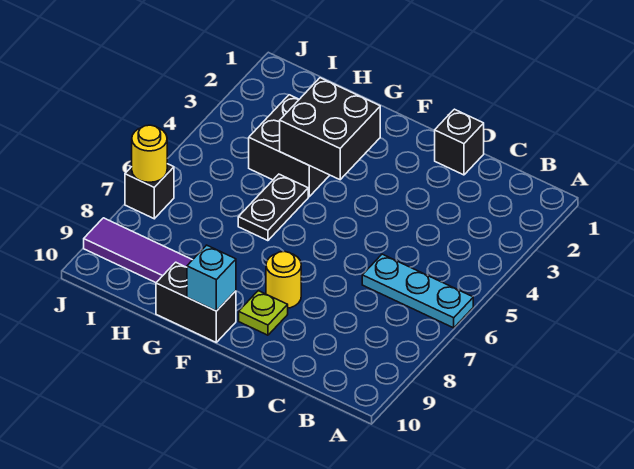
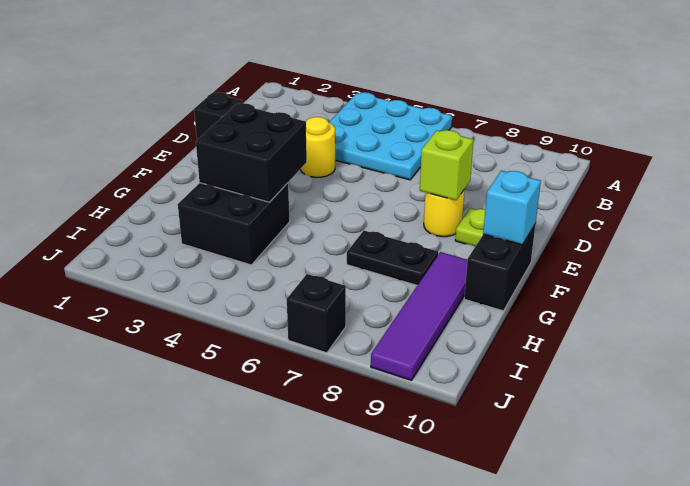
cyan 1x3 plate [362,254,473,328] -> cyan 3x3 plate [329,92,452,180]
none -> lime 1x1 brick [420,130,474,200]
black 1x2 plate [238,174,308,241] -> black 1x2 plate moved to [347,231,438,285]
yellow 1x1 round brick [132,125,167,182] -> yellow 1x1 round brick moved to [300,117,335,177]

